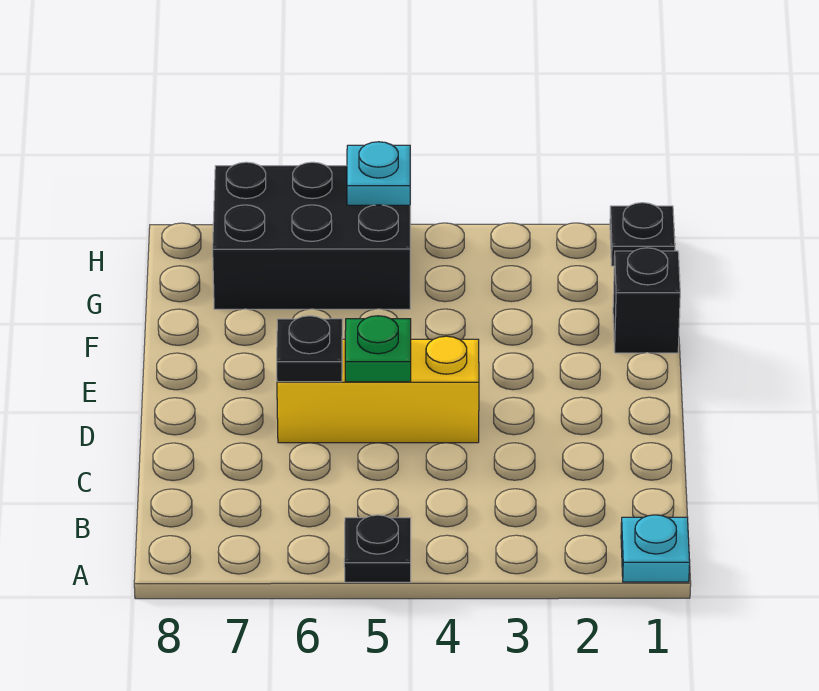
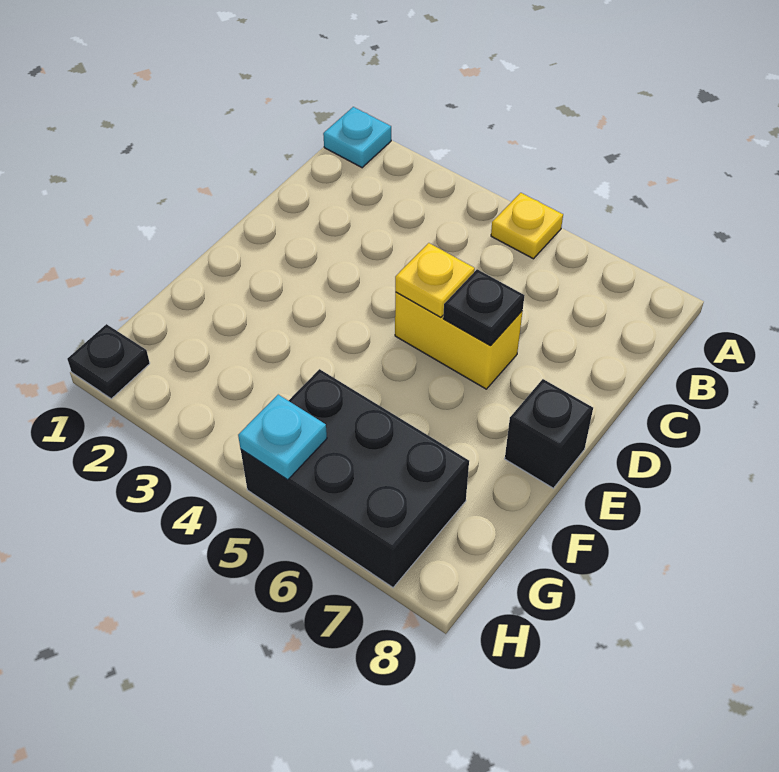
black 1x1 plate [344,515,411,582] -> yellow 1x1 plate [491,193,563,259]
yellow 1x3 brick [277,336,479,443] -> yellow 1x2 brick [395,292,523,389]
green 1x1 plate [345,316,411,382] -> yellow 1x1 plate [395,243,475,317]
black 1x1 brick [613,248,680,353] -> black 1x1 brick moved to [505,379,593,488]

